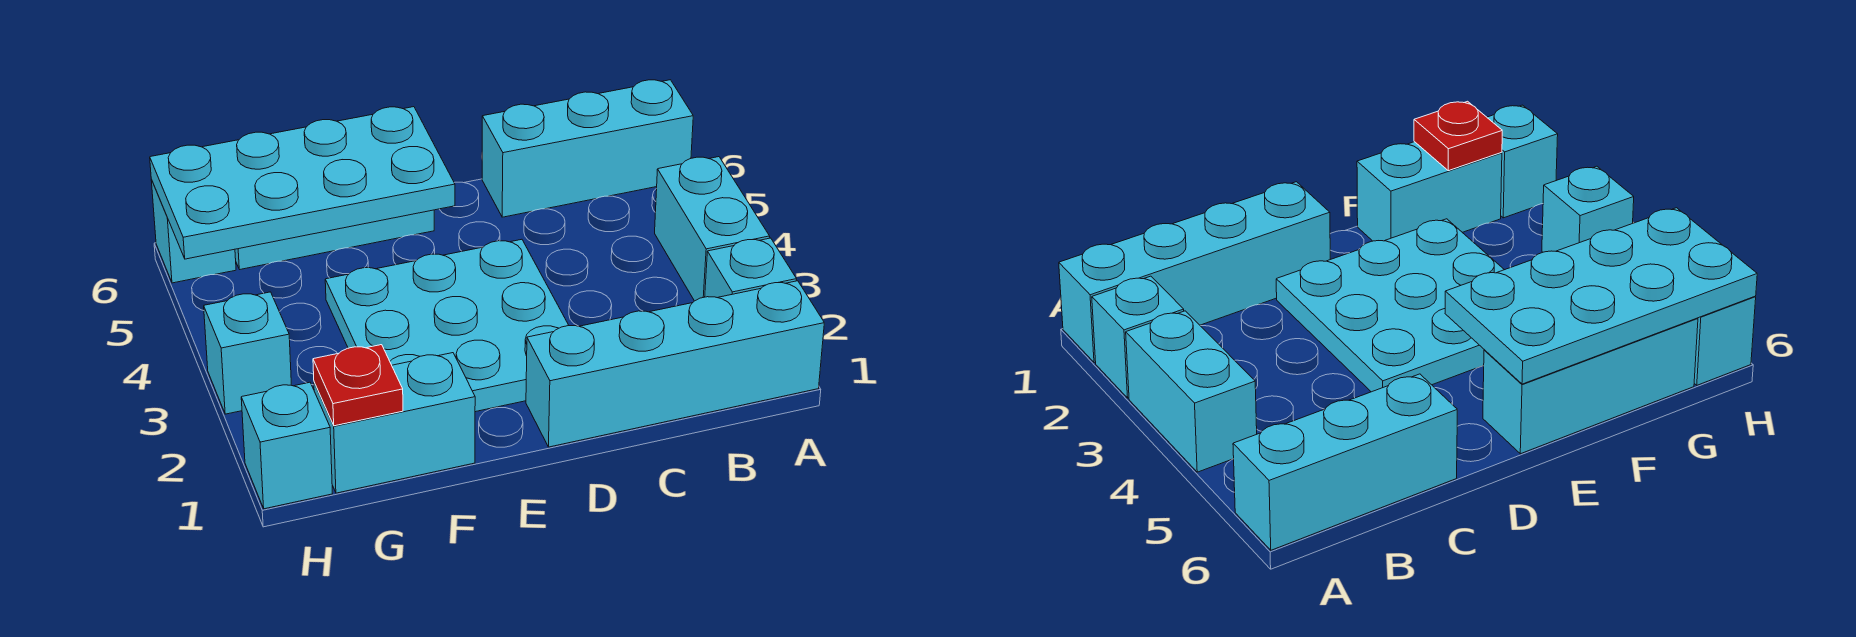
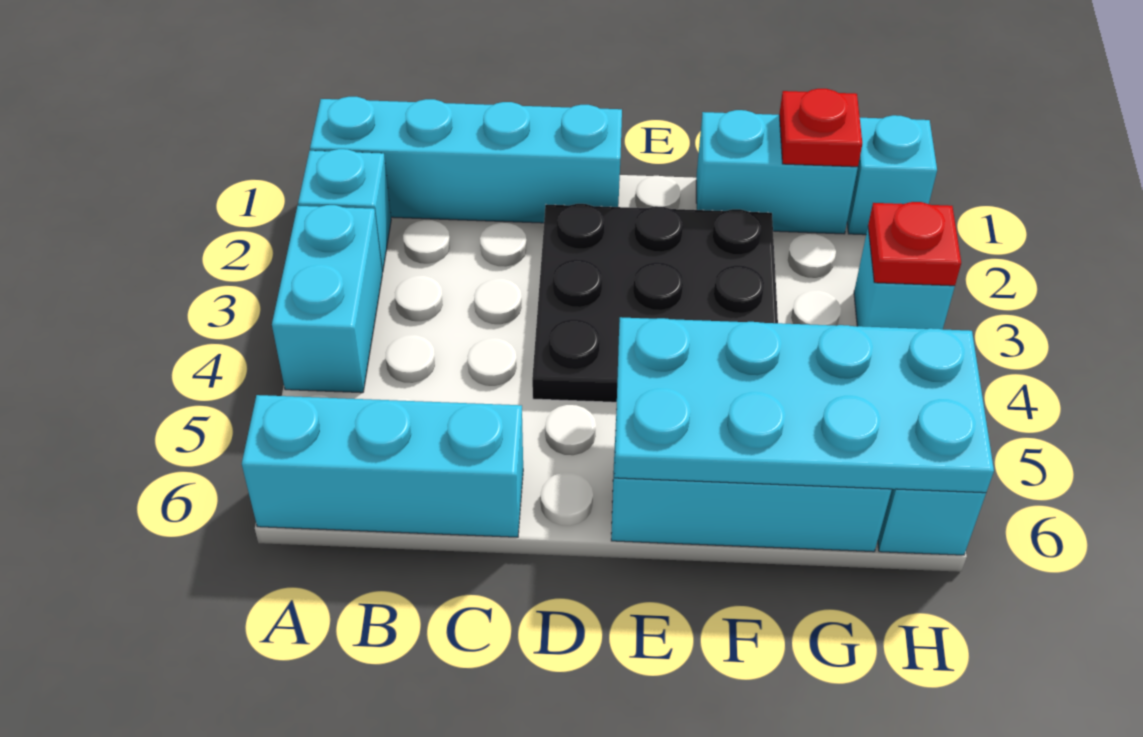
cyan 3x3 plate [325,239,569,412] -> black 3x3 plate [532,204,778,402]
none -> red 1x1 plate [868,202,961,286]

